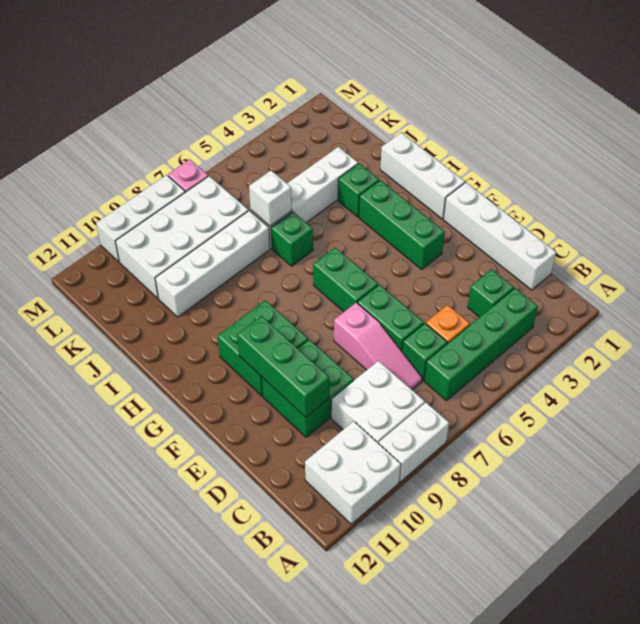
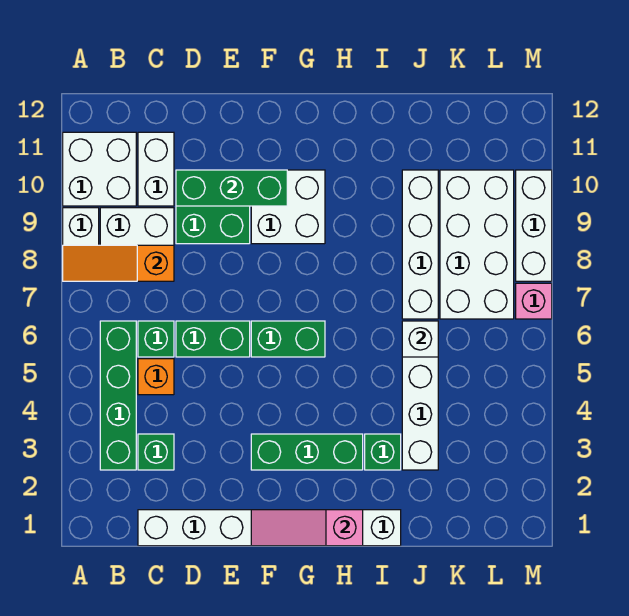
none -> orange 1x3 slope [63,245,174,281]
pink 1x3 slope [334,303,422,389] -> pink 1x3 slope moved to [251,510,363,546]
none -> white 1x2 brick [138,132,174,206]
green 2x2 brick [218,300,308,396] -> white 2x2 brick [251,170,325,244]
green 1x1 brick [271,212,313,266] -> none

